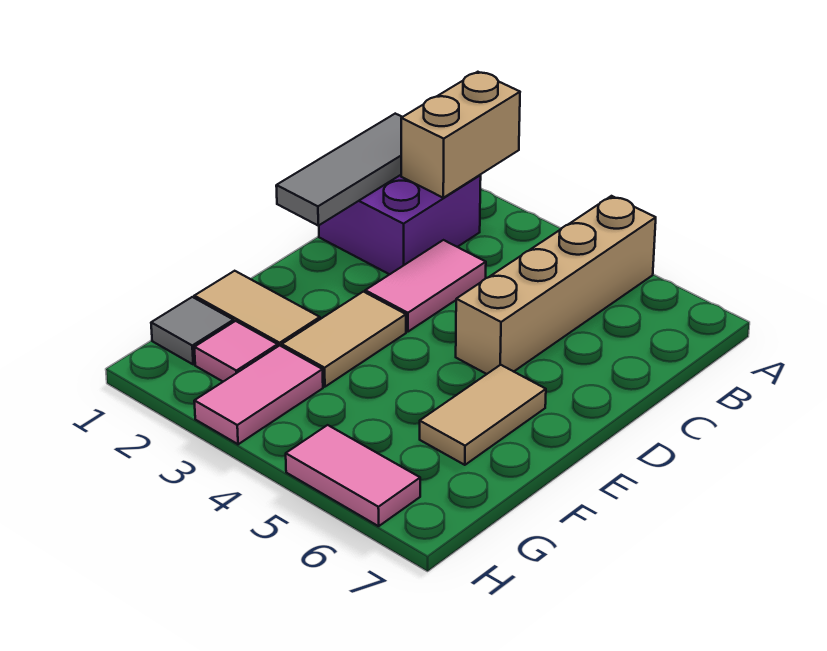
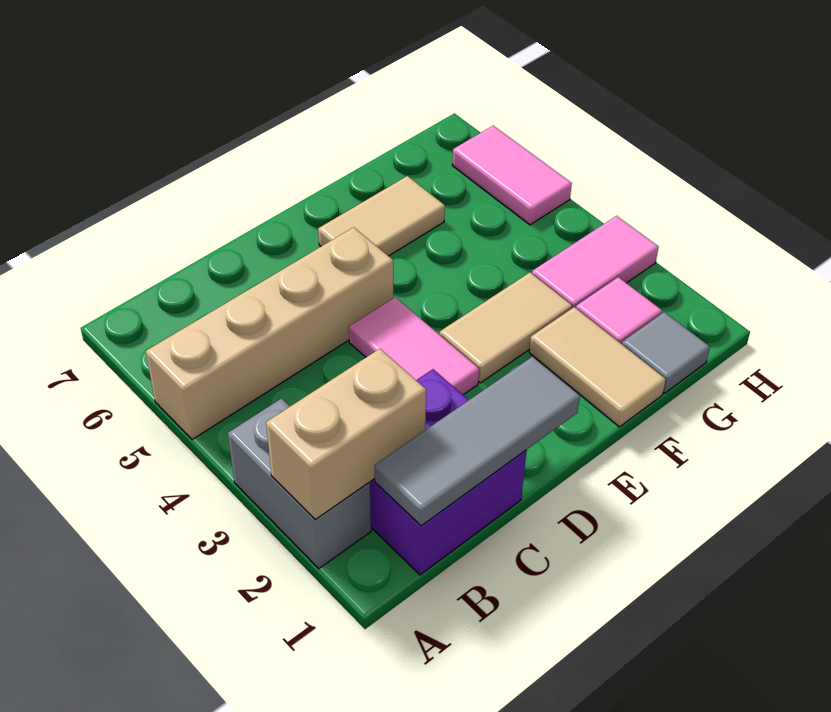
none -> grey 1x2 brick [228,399,371,569]
pink 1x2 tile [365,240,486,332] -> pink 1x2 tile turned to [349,297,479,395]

